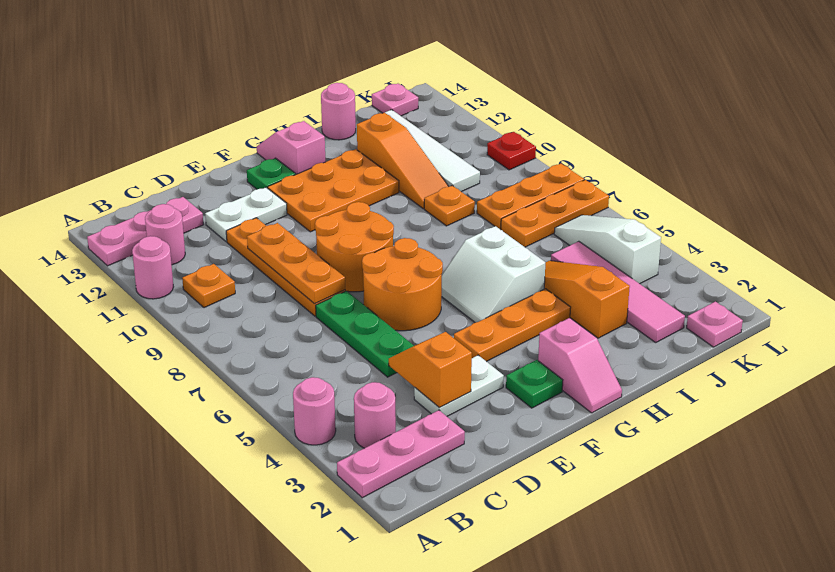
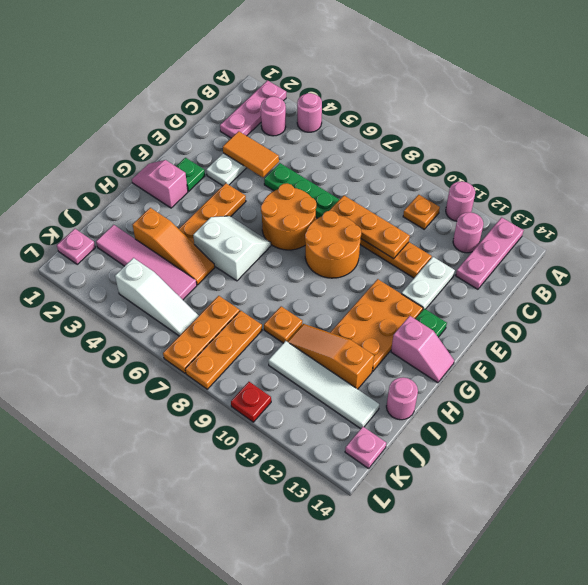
orange 1x2 slope [389,332,472,407] -> orange 1x2 tile [223,131,279,177]

